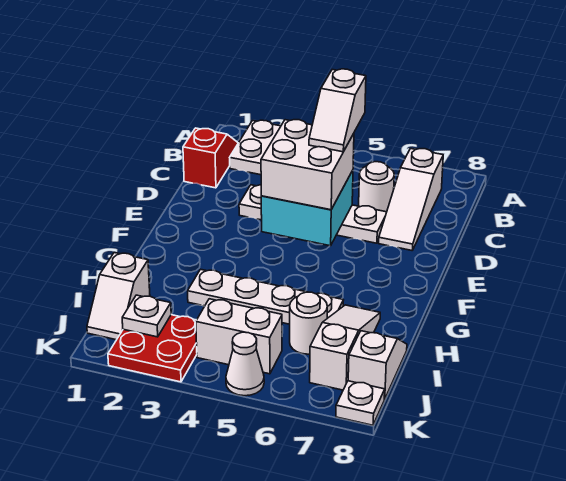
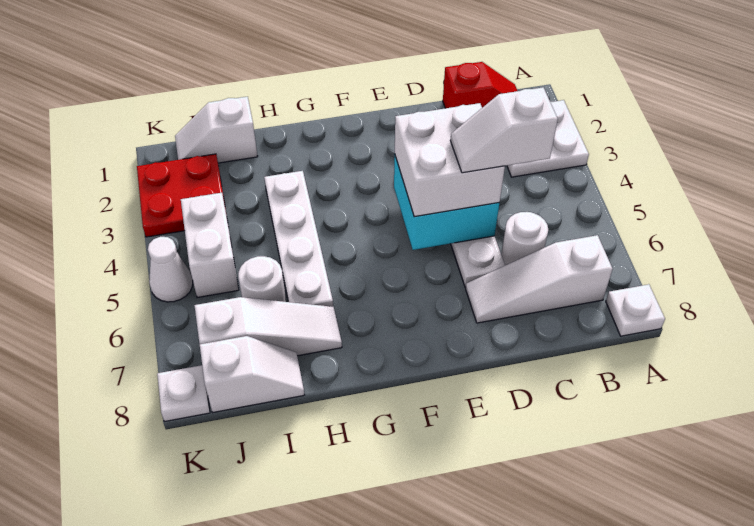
white 1x1 plate [122,295,171,337] -> white 1x1 plate moved to [606,284,665,336]

